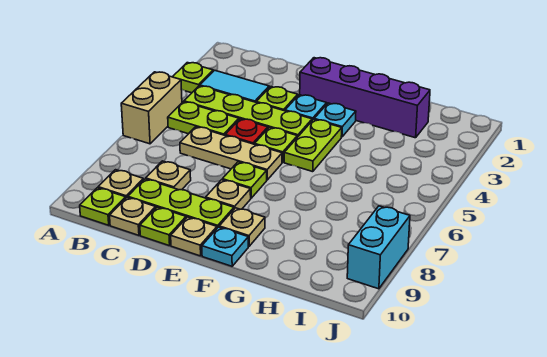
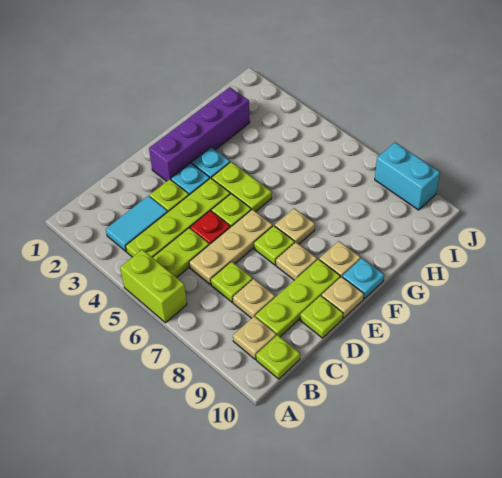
lime 1x1 plate [173,63,213,93] -> lime 1x1 plate moved to [211,262,253,302]
tan 1x2 brick [121,72,182,144] -> lime 1x2 brick [120,250,187,323]
tan 1x1 plate [110,197,156,235] -> tan 1x1 plate moved to [275,208,315,244]

